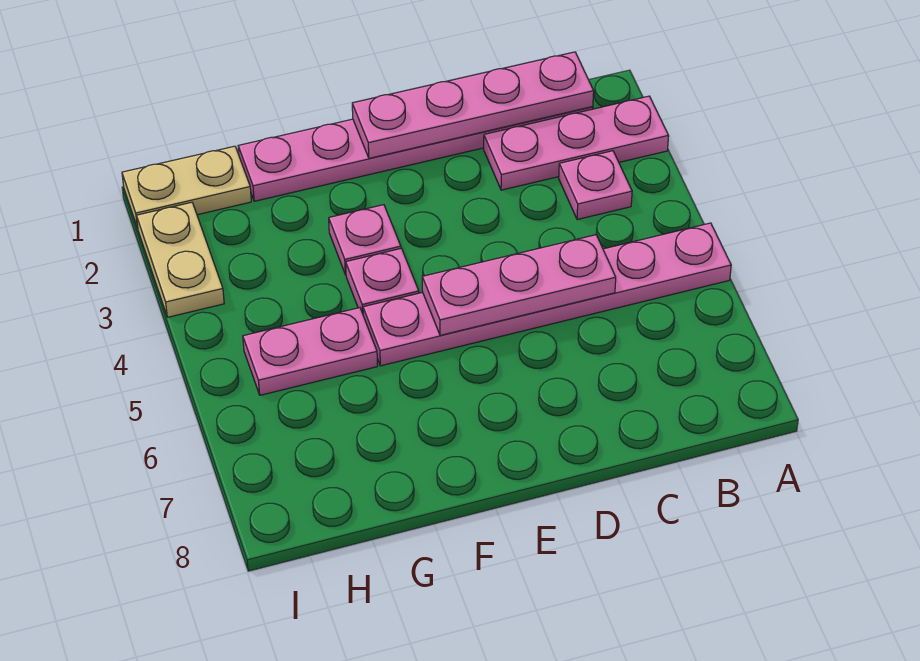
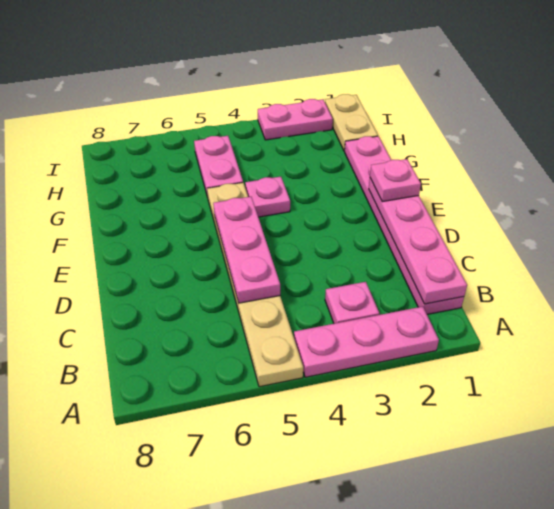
pink 1x3 plate [484,96,669,190] -> pink 1x3 plate turned to [294,307,439,377]
pink 1x6 plate [363,223,731,366] -> tan 1x6 plate [207,183,303,387]
pink 1x1 plate [329,205,401,275] -> pink 1x1 plate moved to [370,159,421,202]
tan 1x2 plate [137,202,224,317] -> pink 1x2 plate [258,99,333,140]

